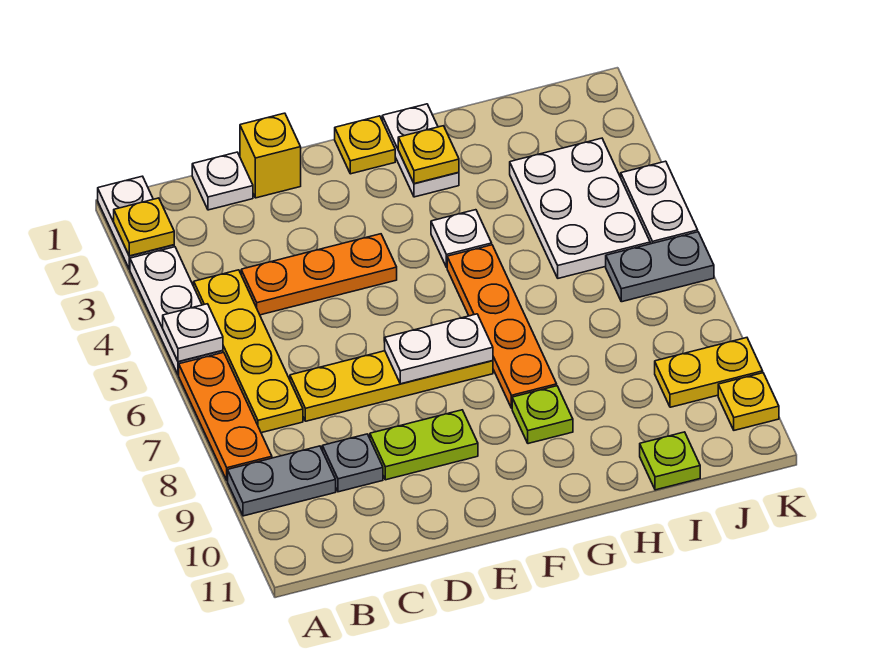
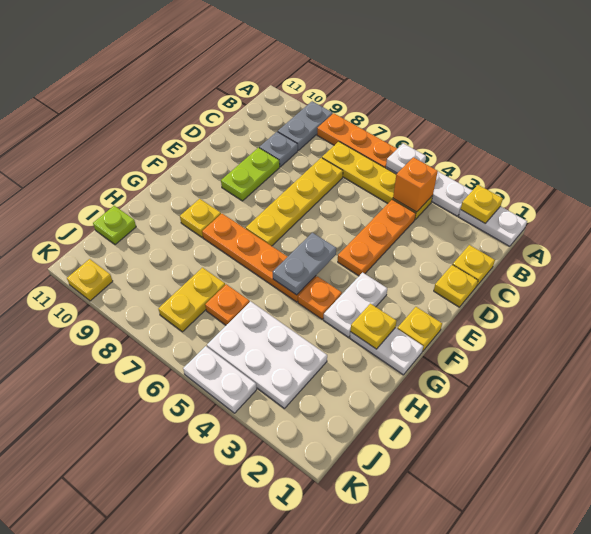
none -> orange 1x1 brick [393,157,438,212]
white 1x1 plate [192,152,253,210] -> yellow 1x1 plate [453,245,495,286]
yellow 1x1 brick [240,113,301,198] -> yellow 1x1 plate [434,265,478,307]
white 1x2 plate [385,314,493,384] -> white 1x2 plate moved to [324,273,387,337]
white 1x1 plate [431,210,492,267] -> orange 1x1 plate [298,276,342,319]
lime 1x1 plate [512,386,573,444] -> yellow 1x1 plate [180,199,221,237]
none -> orange 1x1 plate [205,284,250,325]
grey 1x2 plate [606,232,714,302] -> grey 1x2 plate moved to [273,233,336,295]
yellow 1x2 plate [655,338,763,407] -> yellow 1x2 plate moved to [158,268,225,332]

